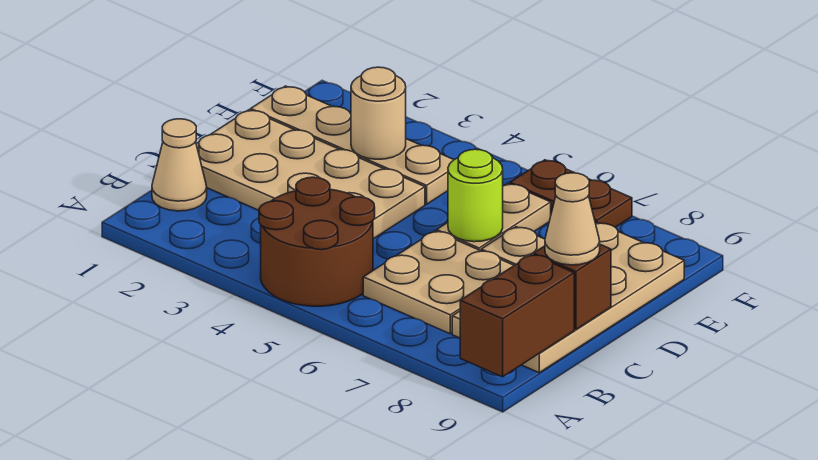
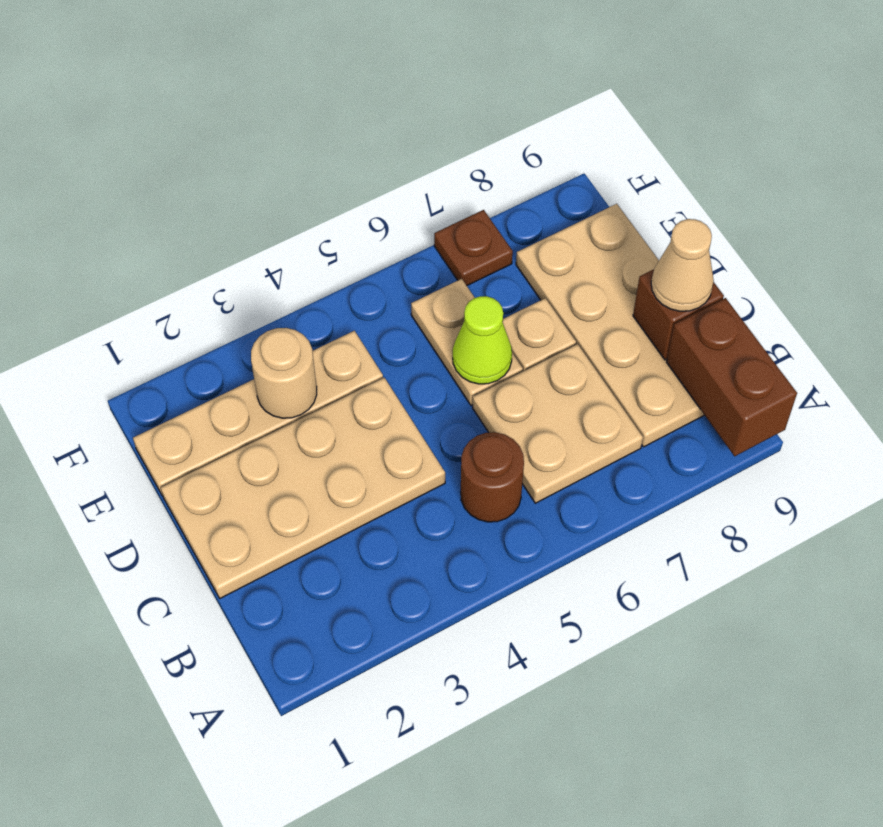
brown 2x2 round brick [259,177,375,306] -> brown 1x1 round brick [461,432,524,522]
tan 1x1 cone [152,119,207,211] -> none
lime 1x1 round brick [448,149,503,242] -> lime 1x1 cone [453,296,512,384]
brown 1x2 plate [510,160,632,227] -> brown 1x1 plate [434,210,513,286]

